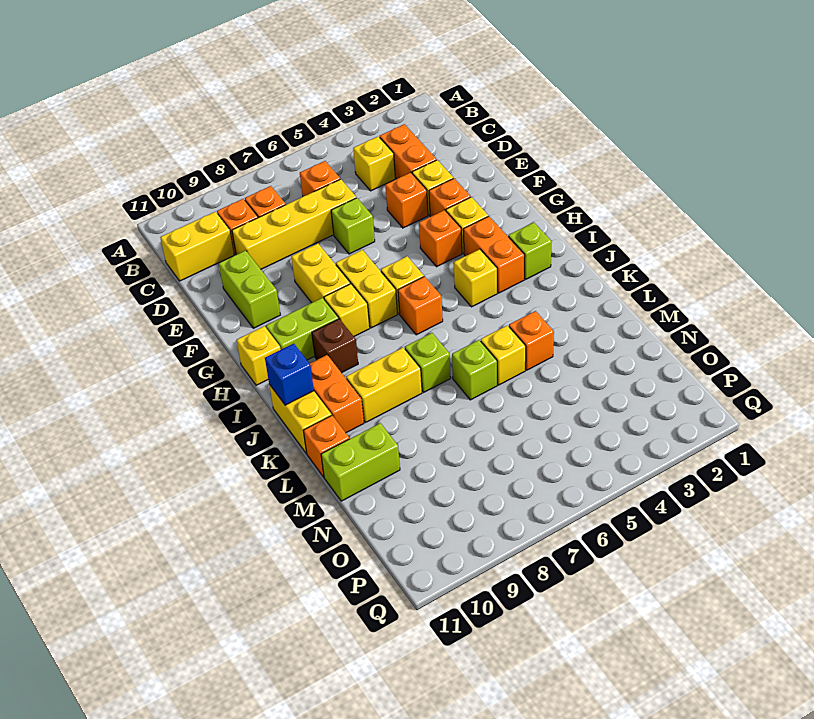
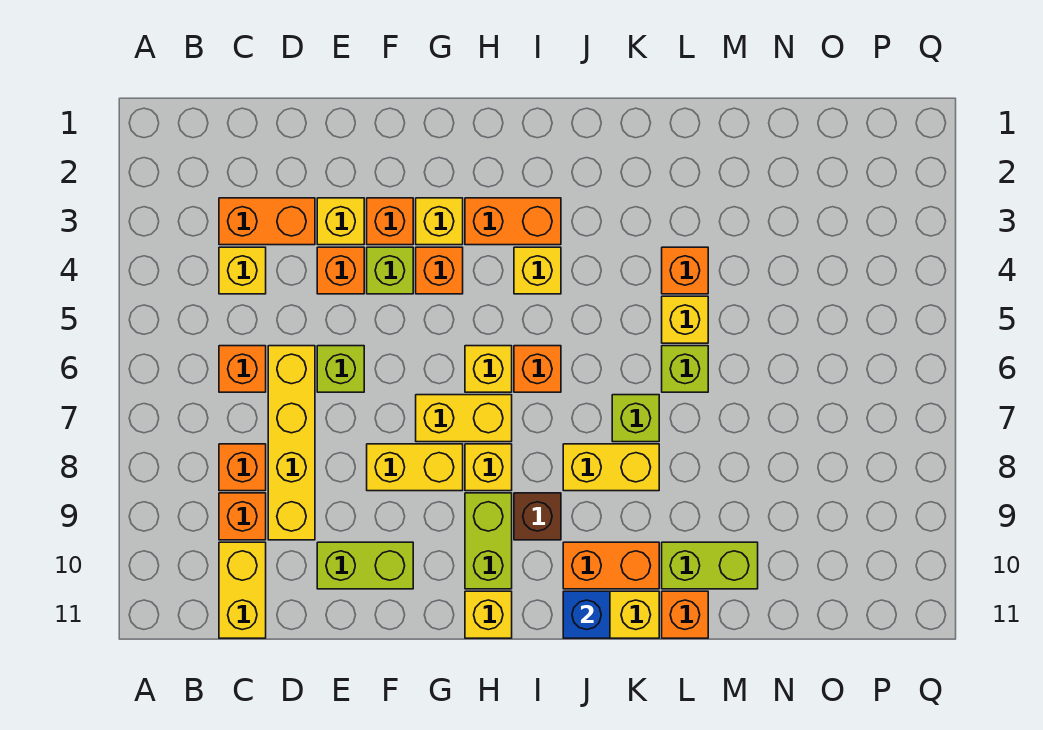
lime 1x1 brick [508,222,552,280] -> lime 1x1 brick moved to [367,247,413,294]
yellow 1x2 brick [346,348,422,423] -> yellow 1x2 brick turned to [563,444,659,491]
lime 1x2 brick [321,423,400,501] -> lime 1x2 brick turned to [662,542,758,589]

